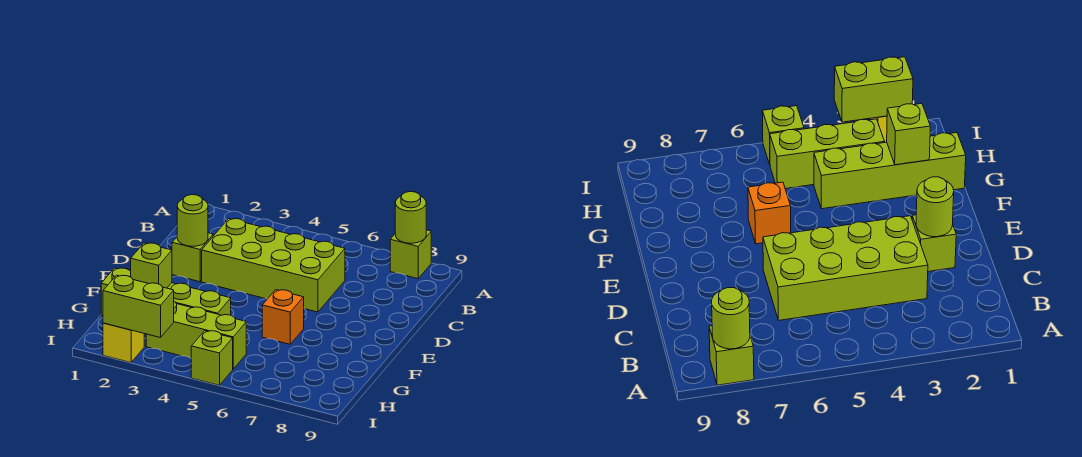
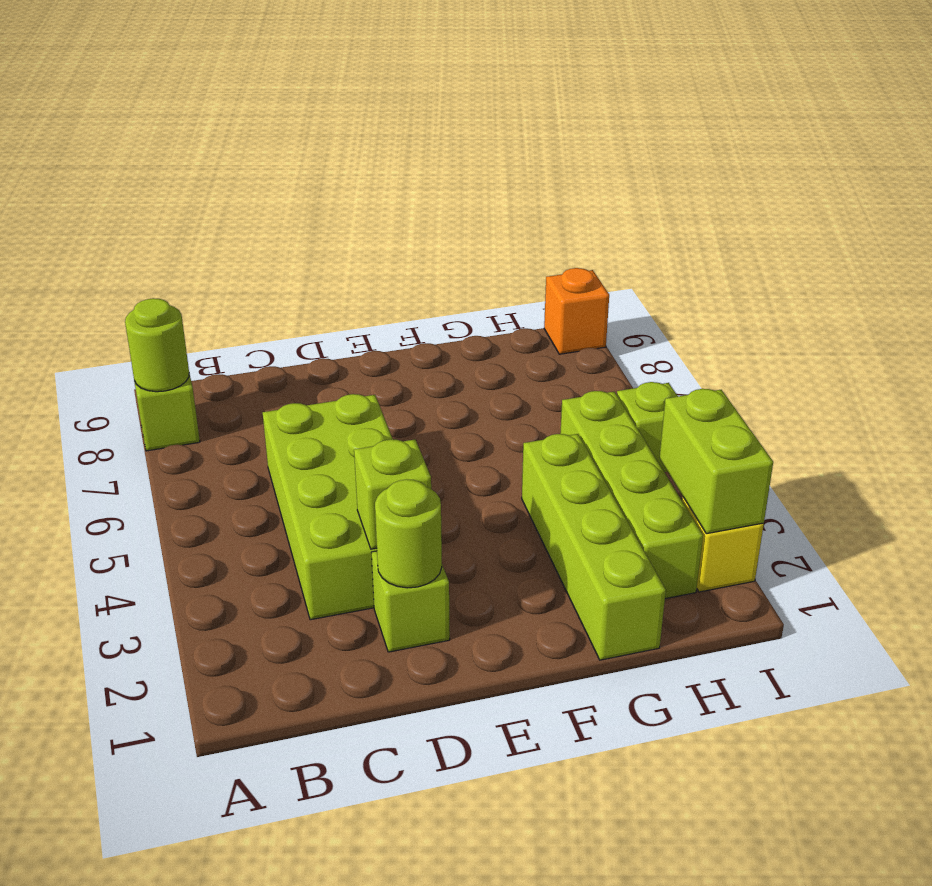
orange 1x1 brick [262,290,304,344] -> orange 1x1 brick moved to [544,268,609,354]
lime 1x1 brick [131,243,172,288] -> lime 1x1 brick moved to [354,439,431,549]
lime 1x3 brick [146,301,246,369] -> lime 1x4 brick [560,391,703,599]

